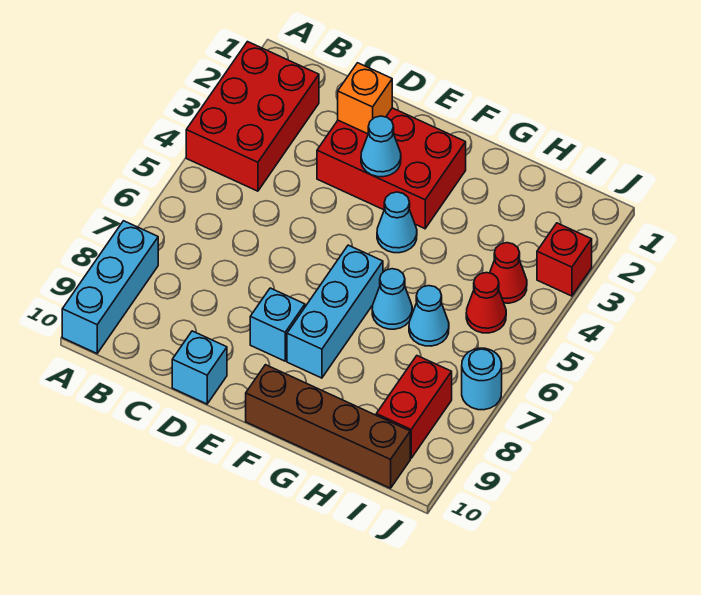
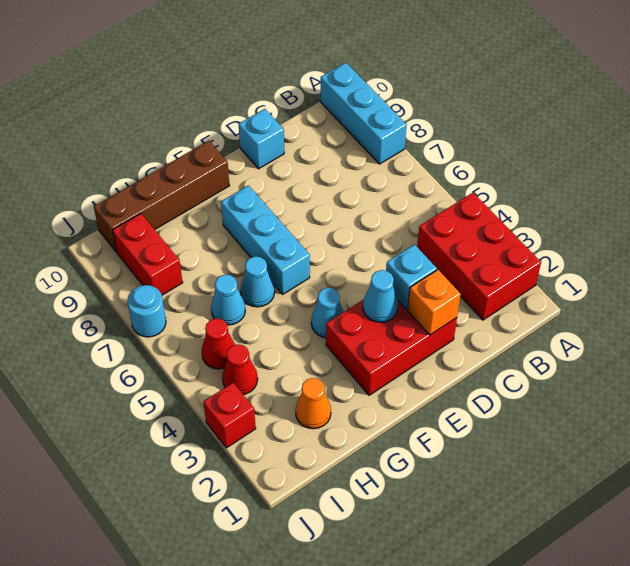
cyan 1x1 brick [250,288,305,361] -> cyan 1x1 brick moved to [386,245,437,309]
none -> orange 1x1 cone [295,378,331,429]

